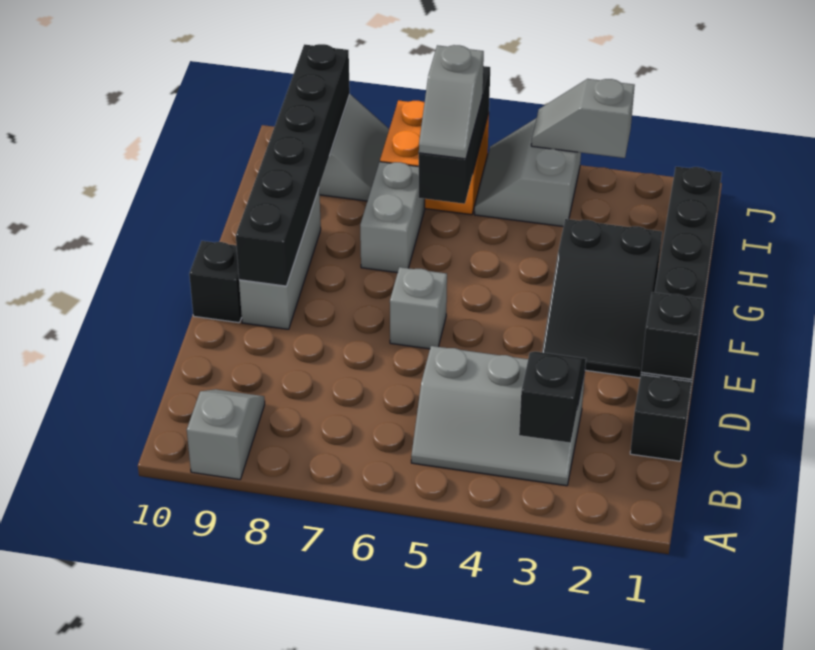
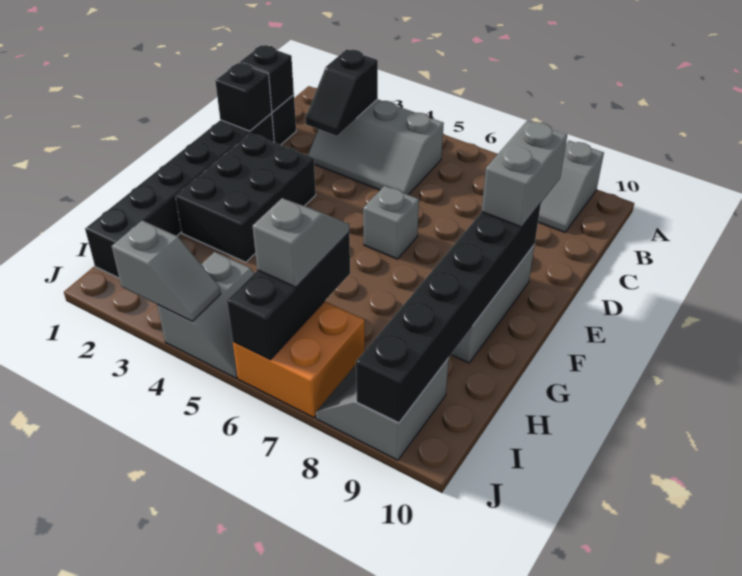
grey 2x3 slope [411,346,585,486] -> grey 2x3 slope turned to [308,99,444,195]
black 2x3 slope [542,219,662,378] -> black 2x3 brick [175,133,316,262]
black 1x1 brick [189,241,242,323] -> black 1x1 brick moved to [240,45,294,112]
grey 1x2 brick [360,162,425,273] -> grey 1x2 brick moved to [482,121,567,227]

